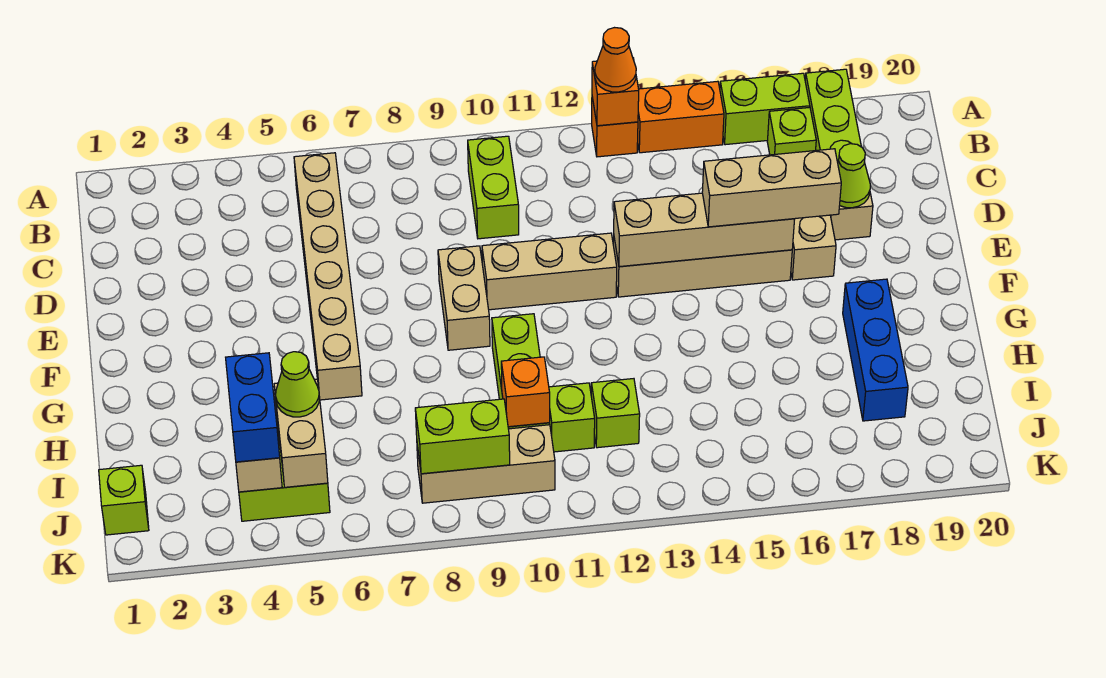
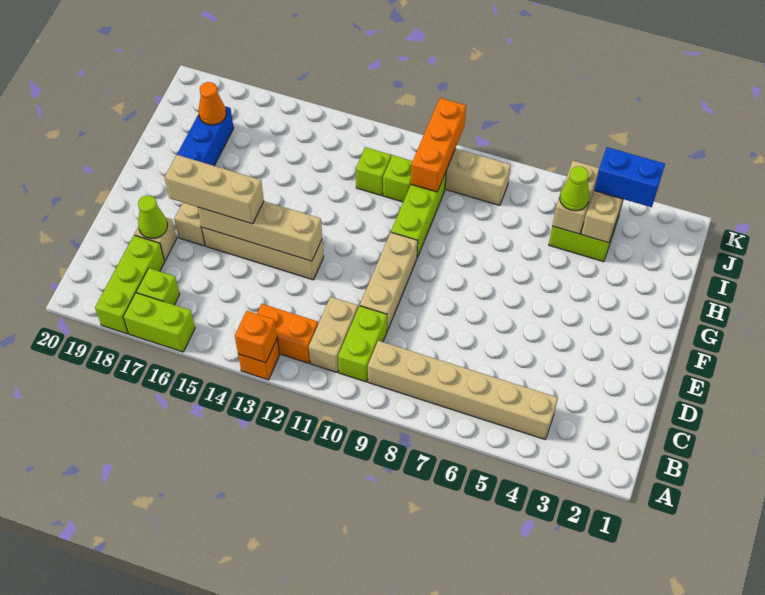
orange 1x1 cone [595,28,636,92] -> orange 1x1 cone moved to [199,82,226,125]
orange 1x2 brick [638,81,724,153] -> orange 1x2 brick moved to [257,304,318,363]
tan 1x6 brick [294,153,362,400] -> tan 1x6 brick turned to [368,341,558,439]
tan 1x2 brick [438,246,490,350] -> tan 1x2 brick moved to [309,297,358,373]
tan 1x3 brick [482,233,617,310] -> tan 1x3 brick turned to [360,232,418,331]
blue 1x2 brick [226,353,280,462] -> blue 1x2 brick turned to [594,147,665,207]
orange 1x1 brick [501,357,550,427] -> orange 1x3 brick [411,98,466,192]
lime 1x1 brick [99,465,149,535] -> none
lime 1x2 brick [415,399,510,474] -> none

